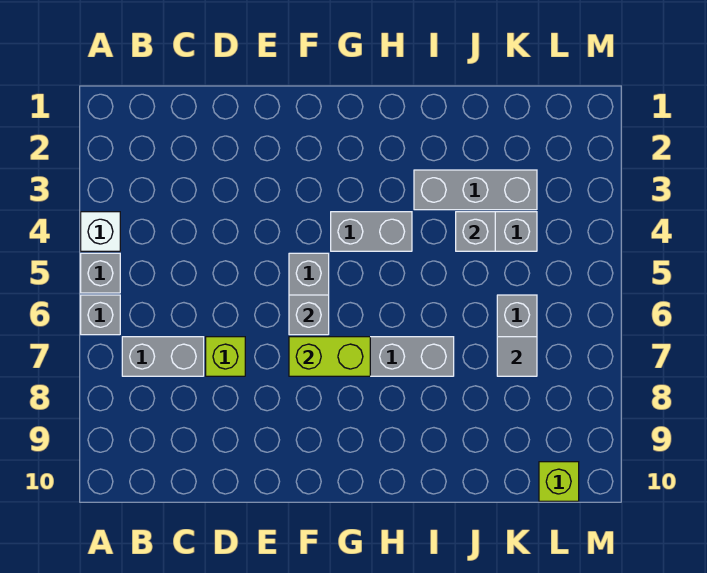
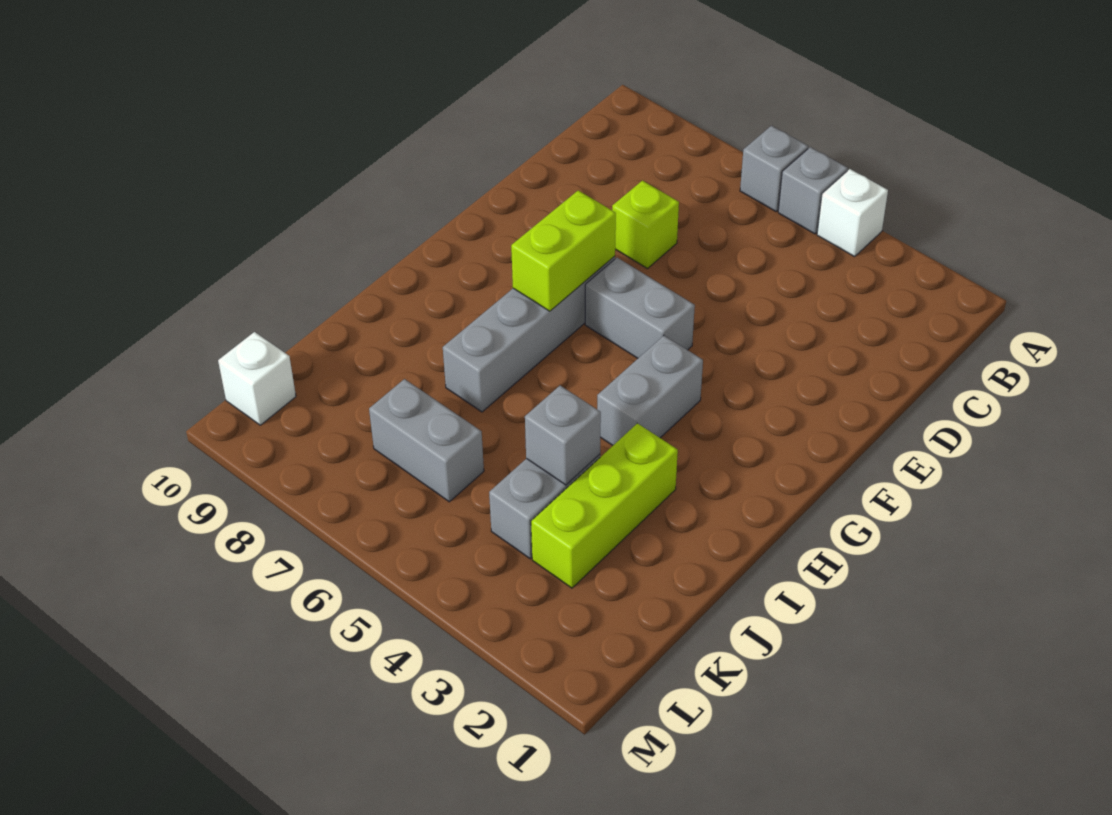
grey 1x2 brick [122,337,204,376] -> none
grey 1x1 brick [289,295,329,335] -> none
grey 1x3 brick [414,170,537,210] -> lime 1x3 brick [531,423,678,588]
grey 1x1 tile [497,337,537,376] -> none
lime 1x1 brick [539,462,579,501] -> white 1x1 brick [218,332,296,425]

